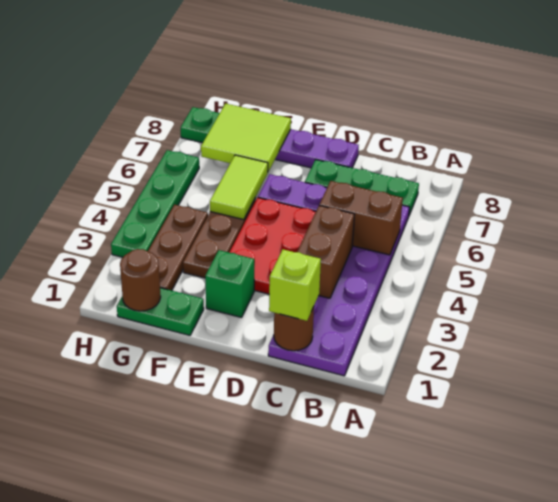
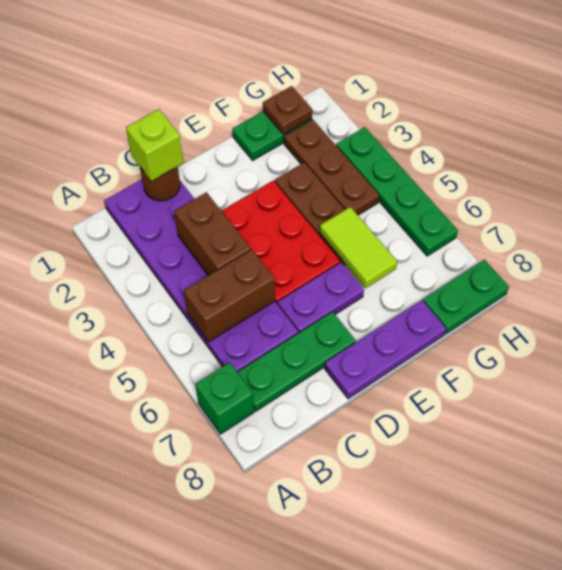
green 1x1 brick [205,250,254,317] -> green 1x1 brick moved to [195,362,254,434]
lime 2x2 tile [201,104,291,172] -> none
brown 1x1 round brick [120,249,161,311] -> brown 1x1 plate [263,86,312,134]

